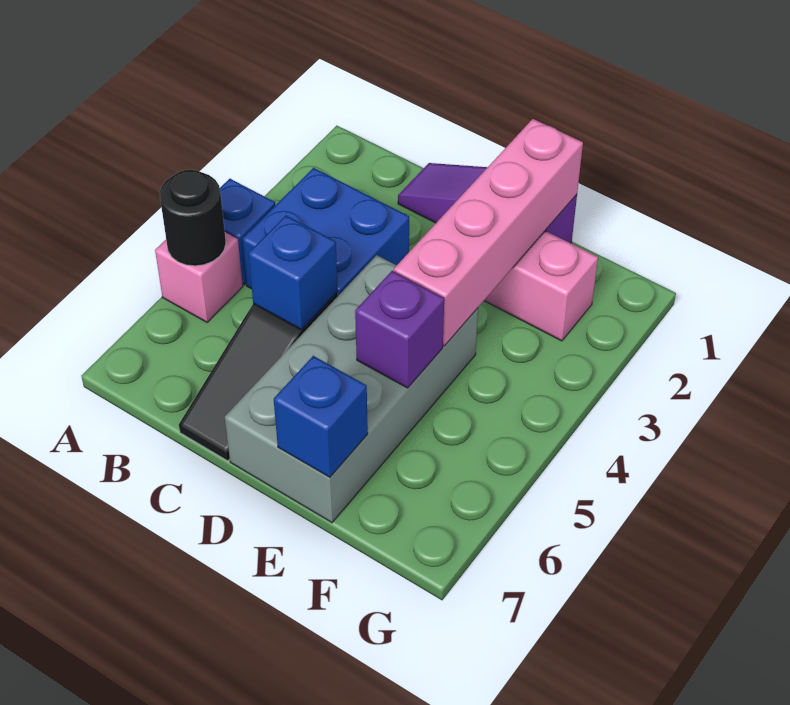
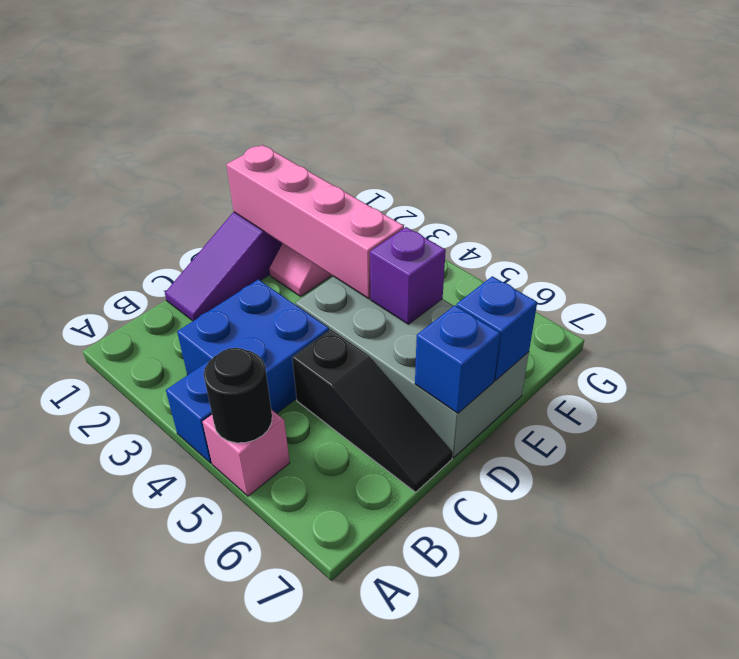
blue 1x1 brick [248,216,338,330] -> blue 1x1 brick moved to [415,305,500,413]

